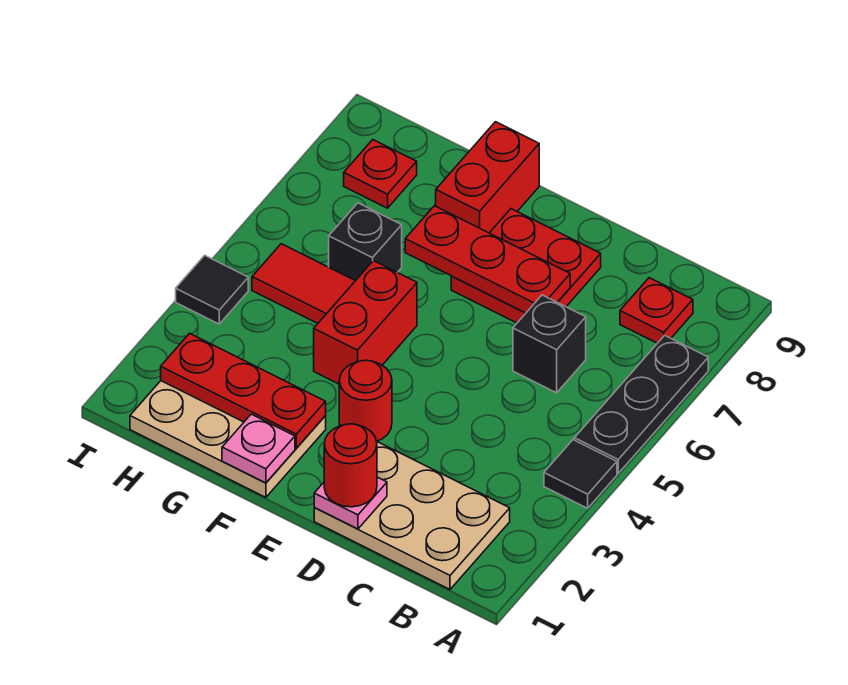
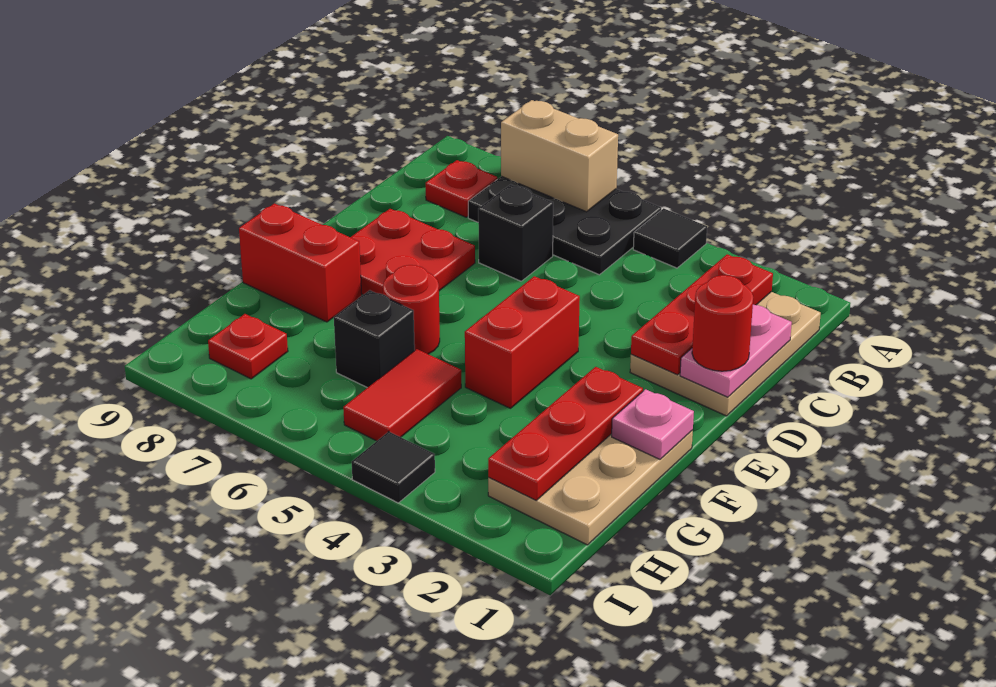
black 1x3 plate [574,335,708,473] -> black 2x3 plate [468,176,661,275]
none -> tan 1x2 brick [501,100,618,212]
pink 1x1 plate [314,477,387,529] -> pink 1x2 plate [680,305,792,397]
red 1x3 plate [405,206,570,313] -> red 1x3 plate moved to [631,254,773,375]
red 1x1 round brick [339,360,392,441] -> red 1x1 round brick moved to [383,265,440,354]
red 1x2 brick [314,261,417,384] -> red 1x2 brick turned to [465,276,580,408]

